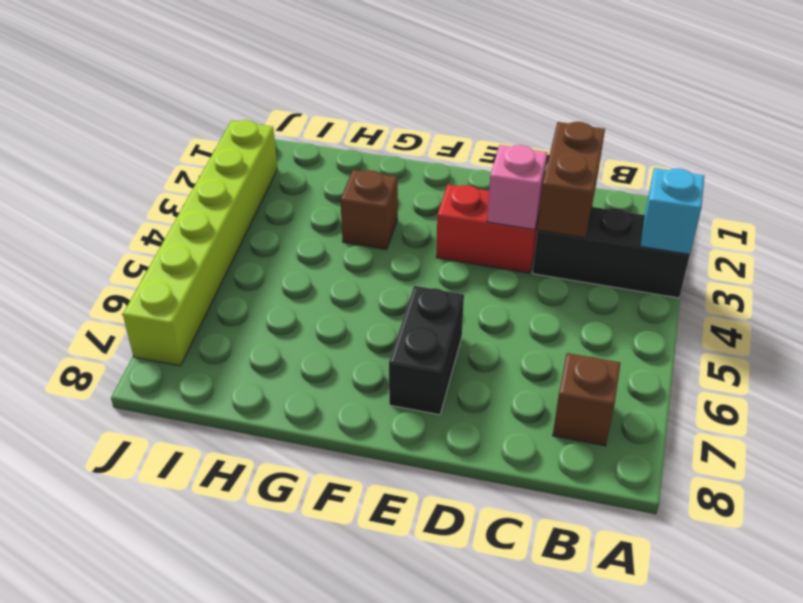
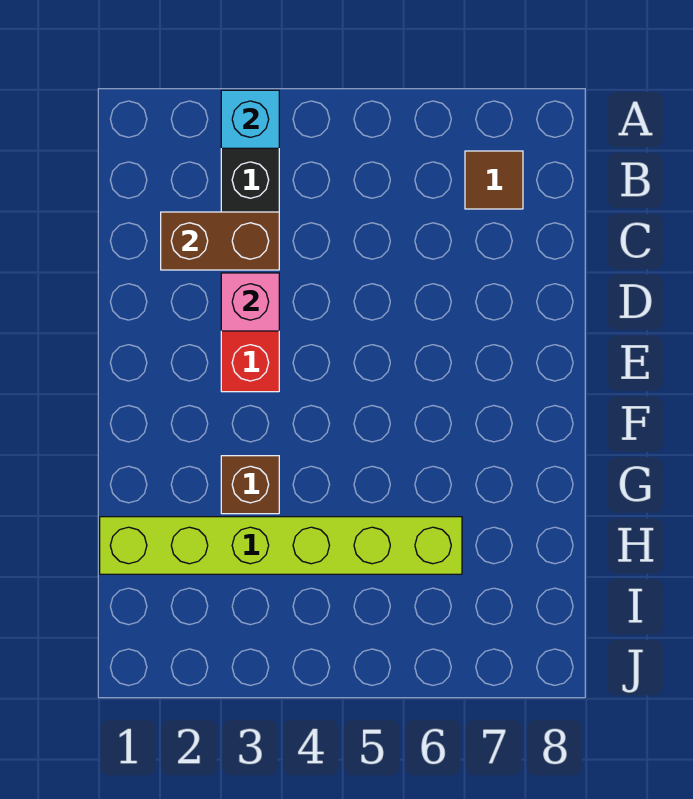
brown 1x1 brick [553,353,621,446] -> brown 1x1 tile [465,151,523,209]
black 1x2 brick [389,286,464,415] -> none
lime 1x6 brick [123,120,277,366] -> lime 1x6 brick moved to [100,517,462,574]

